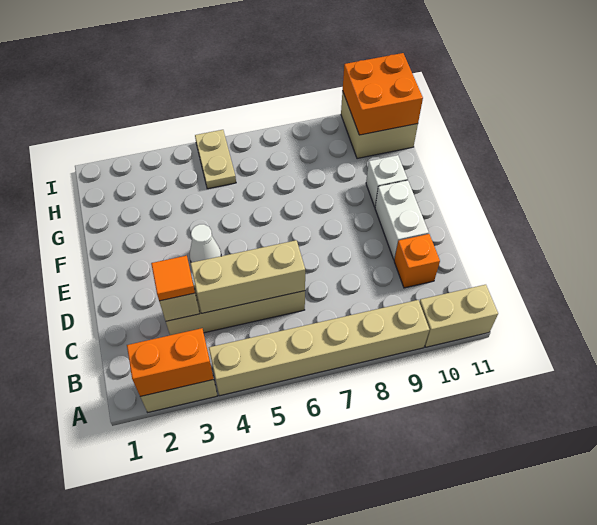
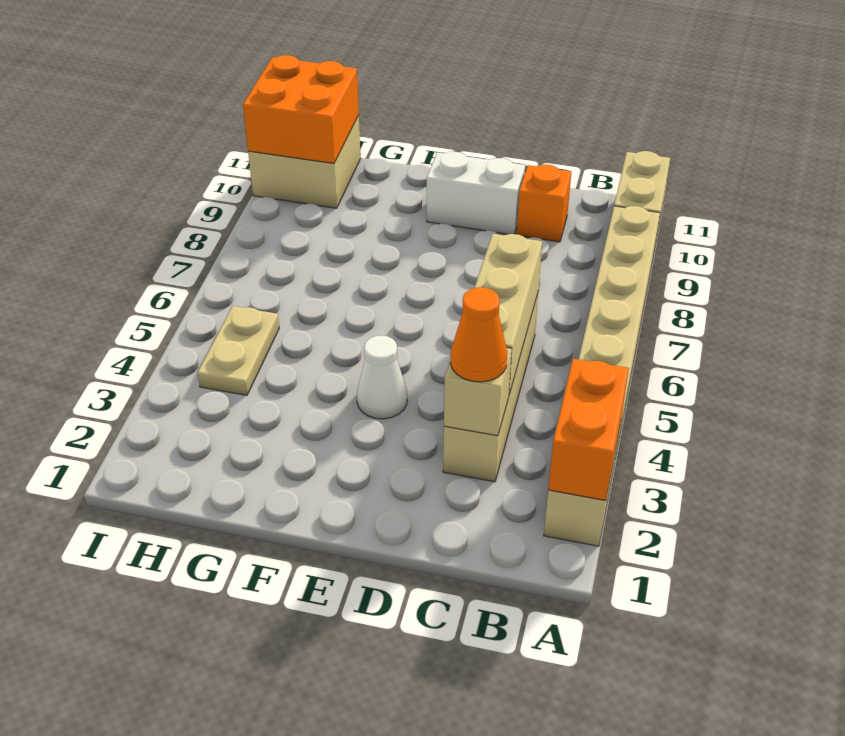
orange 1x1 tile [151,256,195,301] -> orange 1x1 cone [450,287,507,382]
white 1x1 brick [366,155,408,207] -> none
tan 1x2 plate [195,130,236,189] -> tan 1x2 plate turned to [198,306,279,395]

